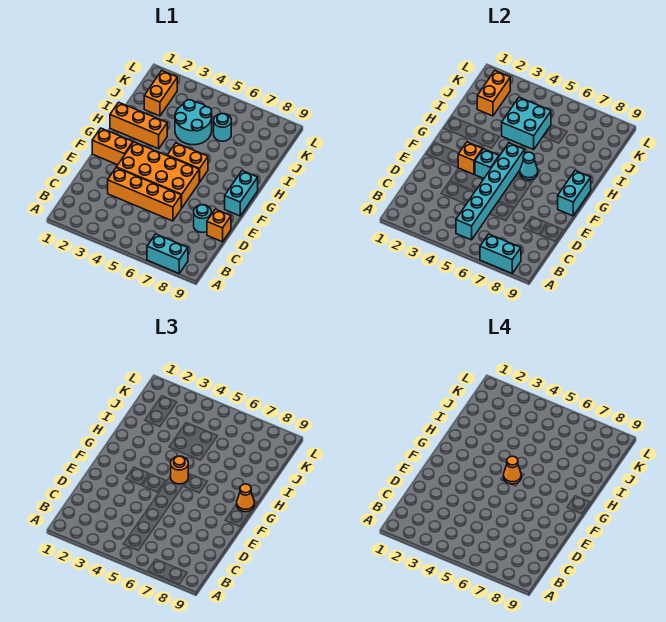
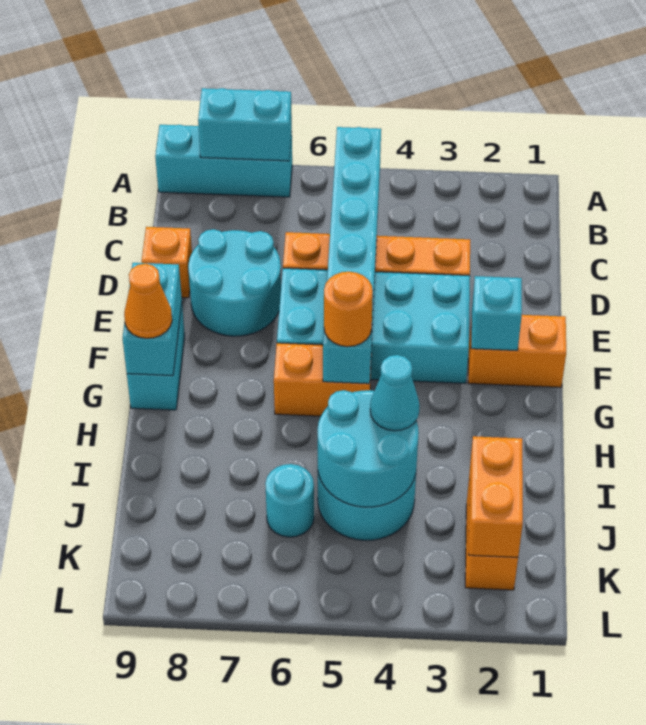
cyan 1x2 brick [147,234,188,273] -> cyan 1x3 brick [155,125,292,197]
cyan 1x1 round brick [194,205,211,233] -> cyan 2x2 round brick [188,229,281,336]
orange 2x4 brick [116,142,199,208] -> cyan 2x4 brick [277,268,470,383]
orange 1x1 brick [458,142,483,174] -> none
cyan 1x1 brick [475,149,499,178] -> cyan 1x1 brick moved to [471,276,522,350]
orange 1x1 cone [504,456,521,484] -> none
cyan 1x1 cone [520,152,538,180] -> cyan 1x1 cone moved to [370,355,420,431]
orange 1x3 brick [110,102,167,149] -> none
cyan 2x2 brick [502,97,551,150] -> cyan 2x2 round brick [318,390,419,507]

